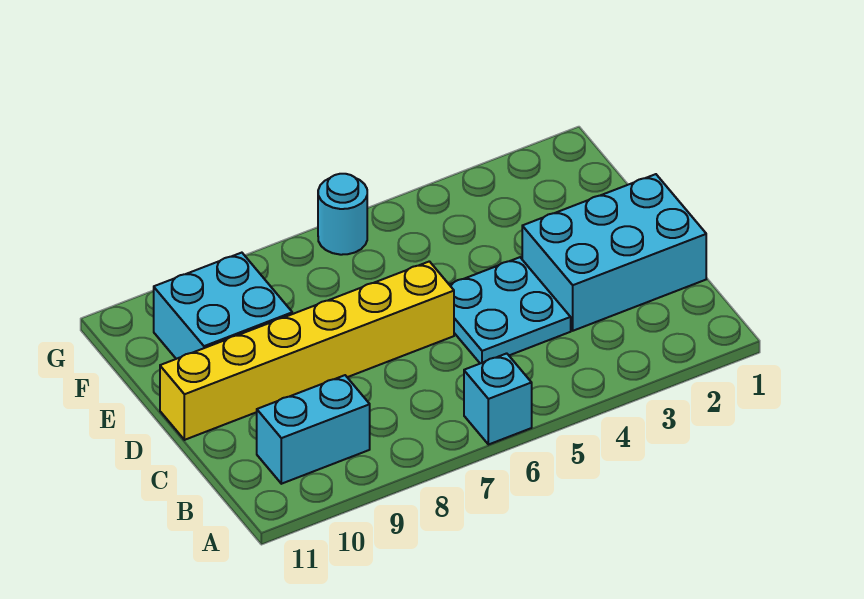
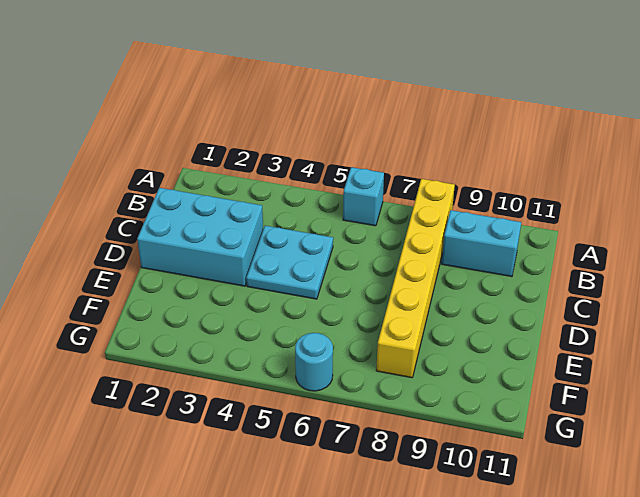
yellow 1x6 brick [160,261,454,440] -> yellow 1x6 brick turned to [376,179,455,378]
cyan 2x2 brick [154,253,292,359] -> none

